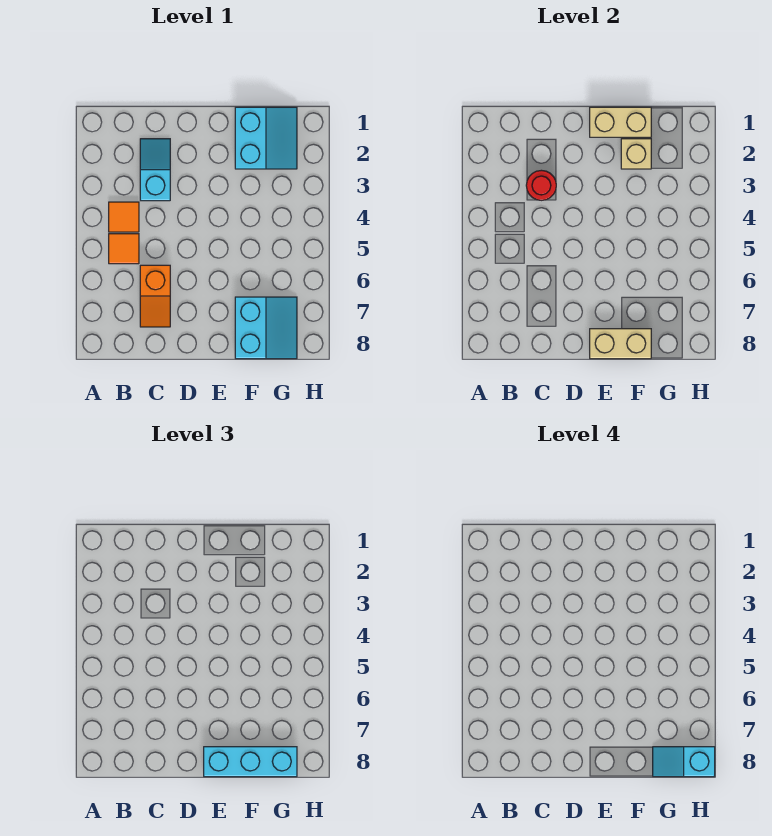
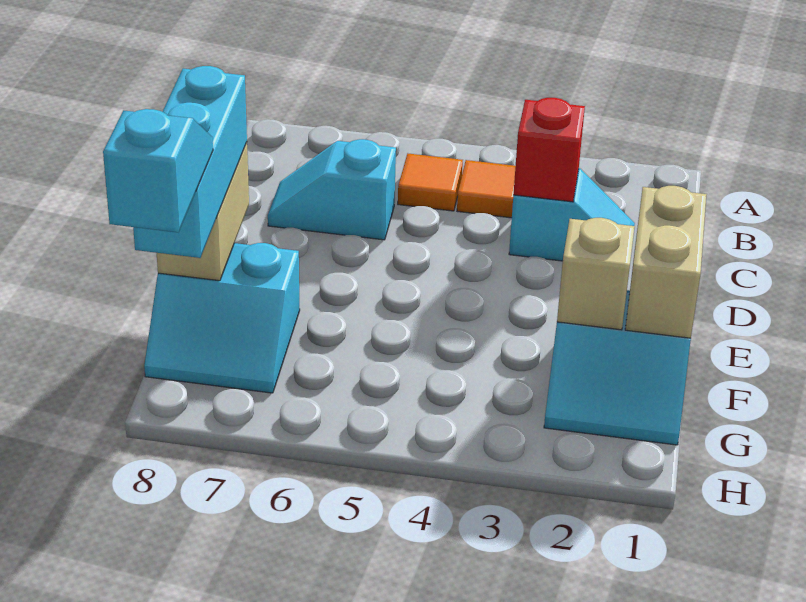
red 1x1 round brick [526,170,556,200] -> red 1x1 brick [513,98,585,202]
orange 1x2 slope [140,265,170,327] -> cyan 1x2 slope [268,139,396,240]

